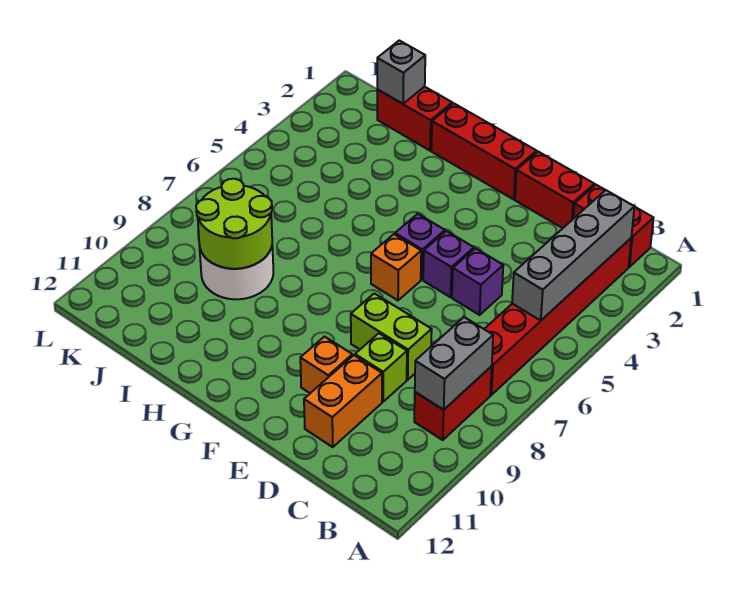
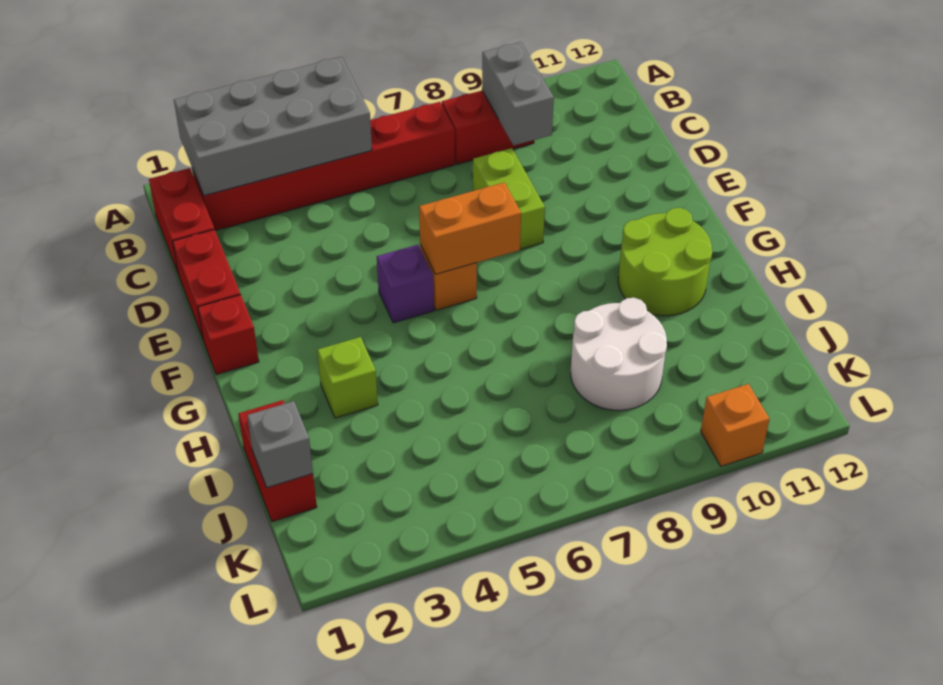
grey 1x4 brick [512,190,634,320] -> grey 2x4 brick [174,57,372,196]
grey 1x2 brick [415,317,493,410] -> grey 1x2 brick turned to [482,42,554,146]
purple 1x1 brick [452,248,503,315] -> none
lime 1x1 brick [355,333,407,402] -> lime 1x1 brick moved to [317,337,378,418]
orange 1x2 brick [304,355,382,447] -> orange 1x2 brick moved to [419,182,521,274]
purple 1x1 brick [423,231,474,297] -> none
orange 1x1 brick [300,337,352,393] -> orange 1x1 brick moved to [701,384,770,466]
red 1x3 brick [431,103,537,199] -> red 1x1 brick [198,295,259,375]
lime 2x2 round brick [196,179,272,269] -> lime 2x2 round brick moved to [618,208,712,316]

